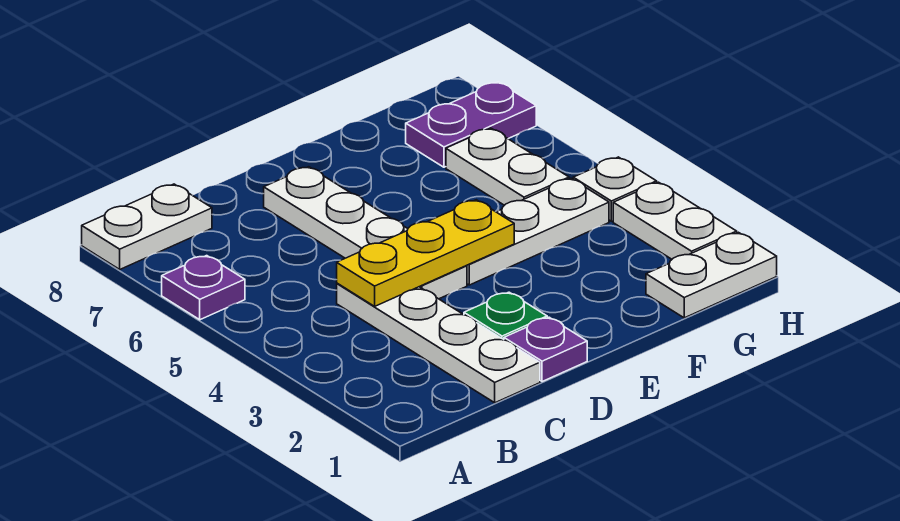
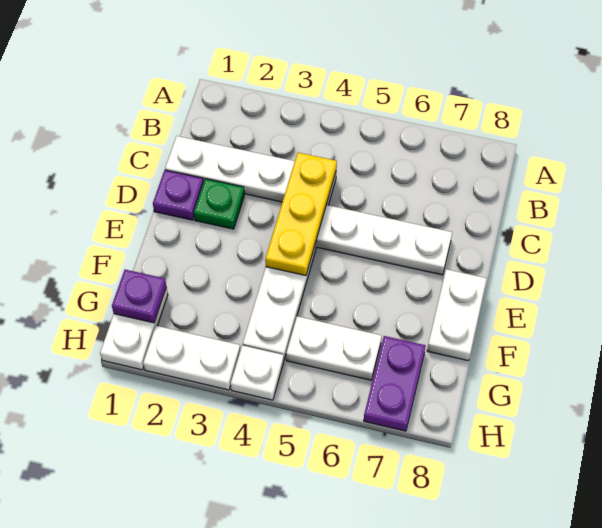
purple 1x1 plate [162,256,245,320] -> purple 1x1 plate moved to [112,270,166,323]
white 1x2 plate [82,184,212,269] -> white 1x2 plate moved to [427,269,487,361]

